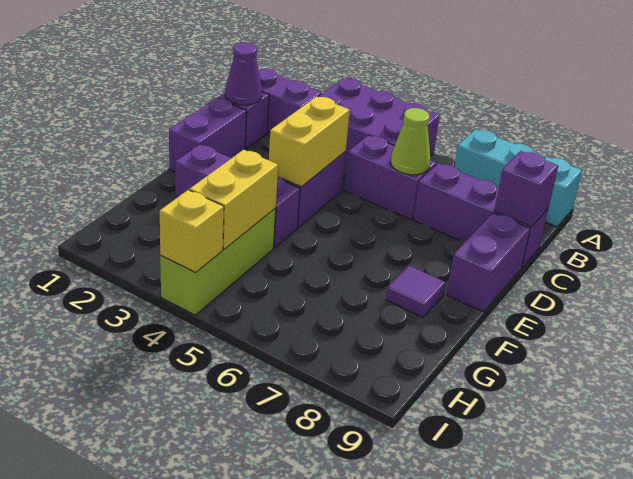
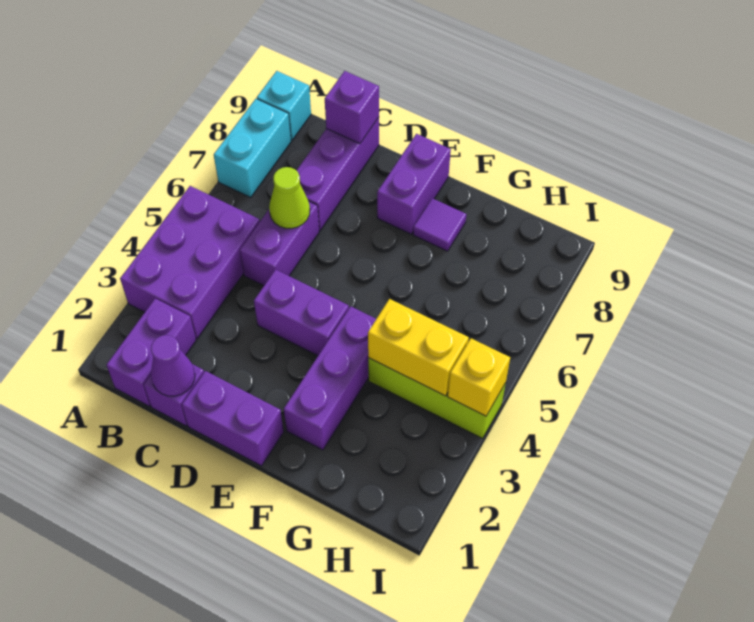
yellow 1x2 brick [269,96,350,187] -> none
purple 1x2 brick [447,213,530,312] -> purple 1x2 brick turned to [377,134,451,234]

